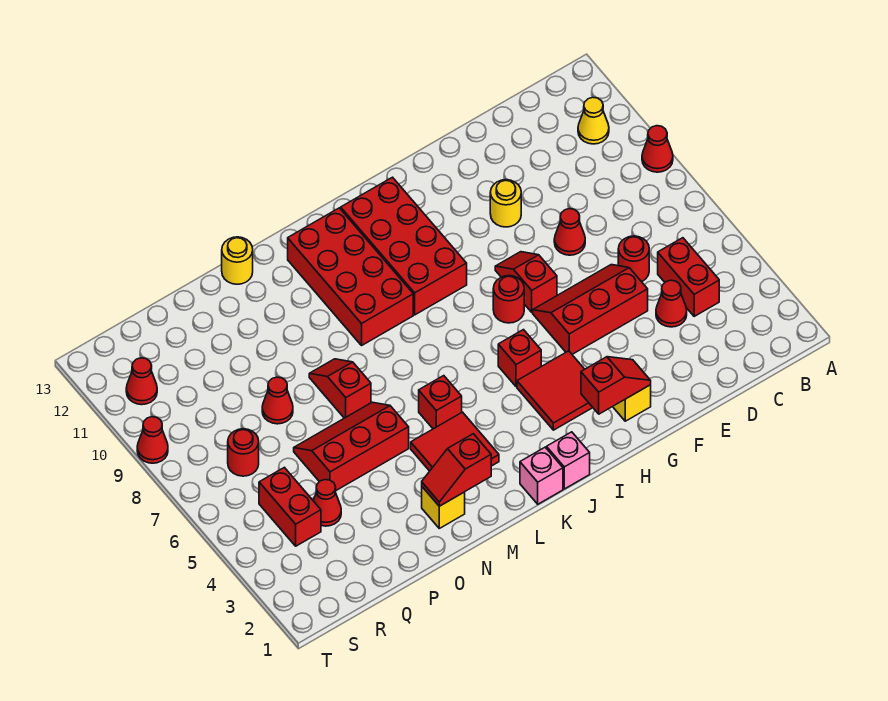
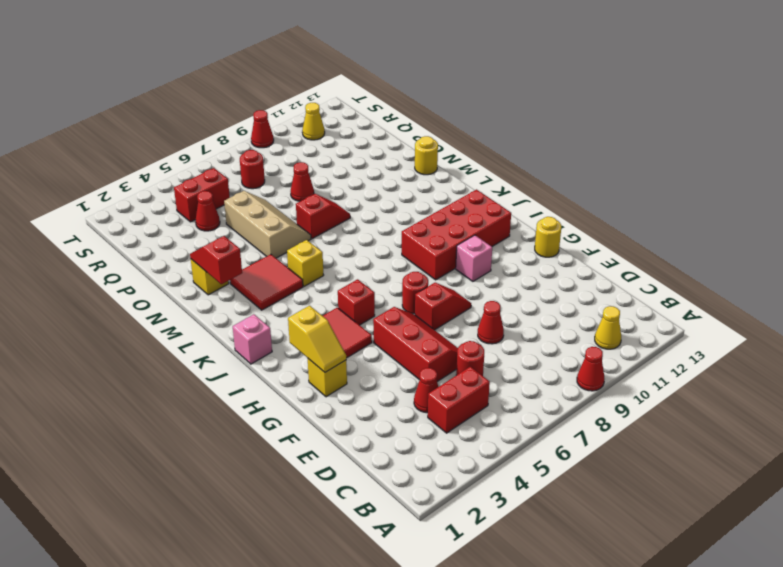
yellow 1x1 round brick [490,180,521,227] -> yellow 1x1 round brick moved to [535,217,561,257]
red 1x2 slope [581,357,651,414] -> yellow 1x2 slope [288,306,346,372]
pink 1x1 brick [520,447,563,504] -> pink 1x1 brick moved to [456,235,492,281]
red 2x4 brick [288,208,413,345] -> none
red 1x1 brick [419,376,462,429] -> yellow 1x1 brick [287,240,324,286]
red 2x3 slope [294,402,409,490] -> tan 2x3 slope [224,191,311,258]
red 1x1 cone [126,358,157,405] -> yellow 1x1 cone [302,103,325,140]

